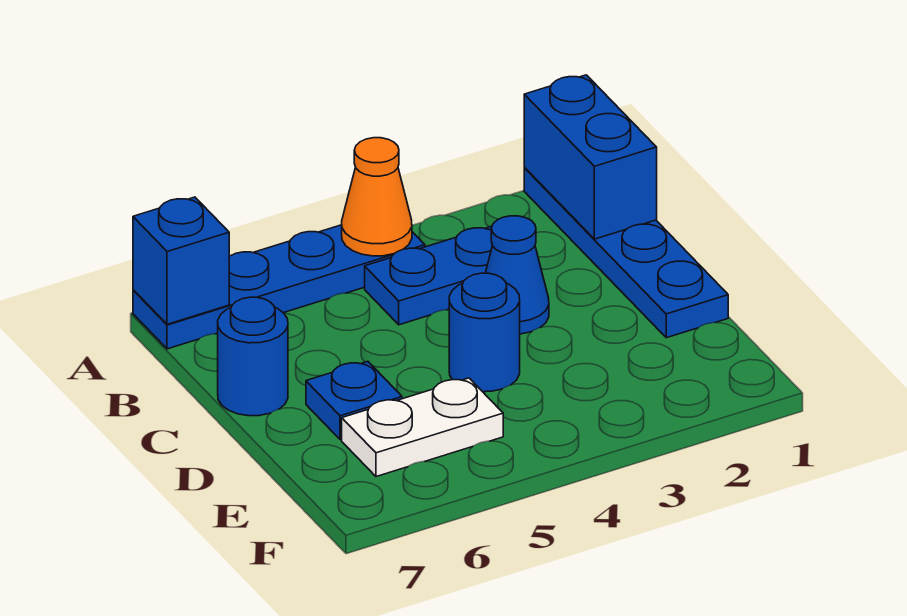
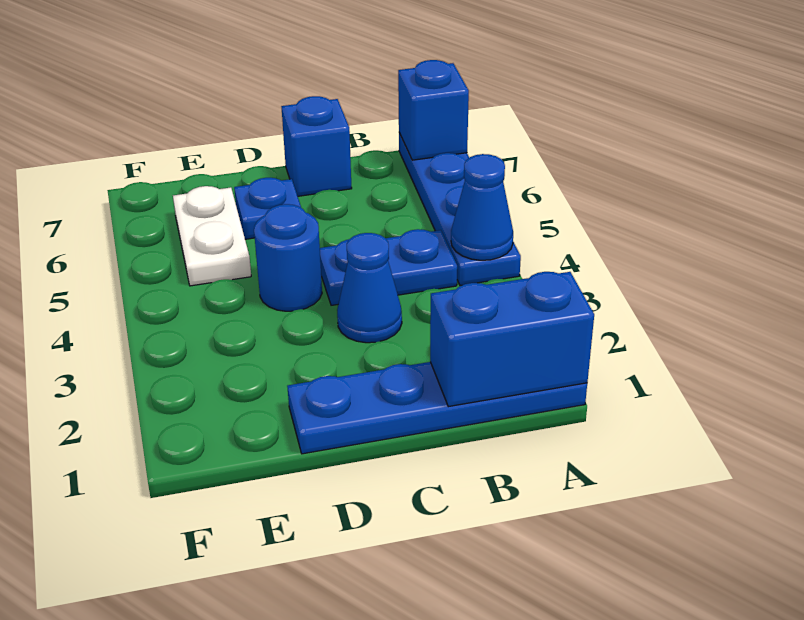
orange 1x1 cone [342,138,412,256] -> blue 1x1 cone [451,154,513,260]
blue 1x2 plate [365,226,492,325] -> blue 1x2 plate turned to [320,229,457,305]
blue 1x1 round brick [218,297,288,416] -> blue 1x1 brick [281,96,352,196]

